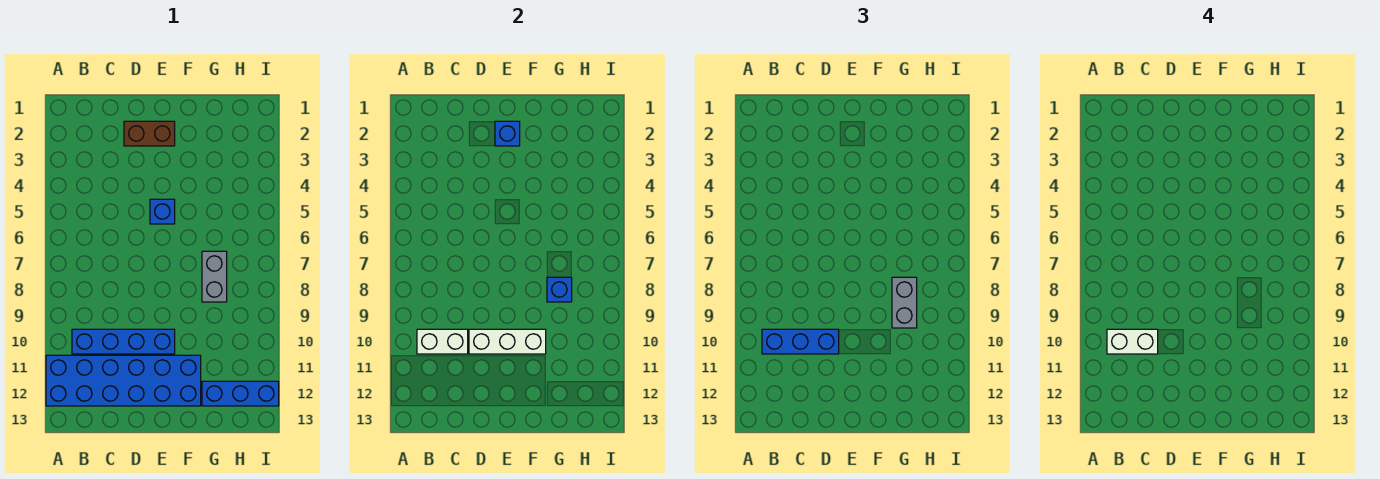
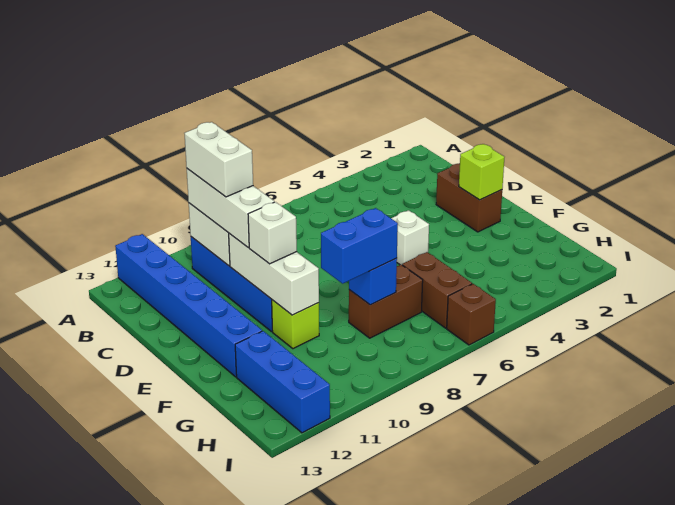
blue 2x6 brick [46,355,201,406] -> blue 1x6 brick [115,234,262,377]
blue 1x3 brick [762,329,839,354] -> white 1x3 brick [187,169,274,248]
blue 1x1 brick [495,121,520,146] -> lime 1x1 brick [459,144,504,200]
blue 1x1 brick [150,199,175,224] -> white 1x1 brick [391,210,429,265]
none -> white 1x1 brick [248,202,297,264]
none -> lime 1x1 brick [272,300,319,349]
none -> brown 1x2 brick [402,252,472,328]
grey 1x2 brick [202,251,227,302] -> brown 1x2 brick [349,265,423,338]
grey 1x2 brick [892,277,917,328] -> blue 1x2 brick [321,208,398,284]
none -> brown 1x1 brick [447,284,496,345]

